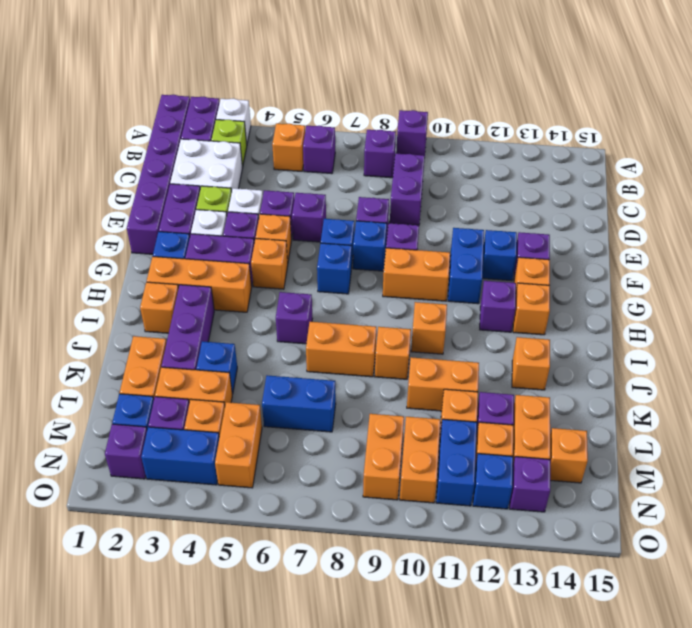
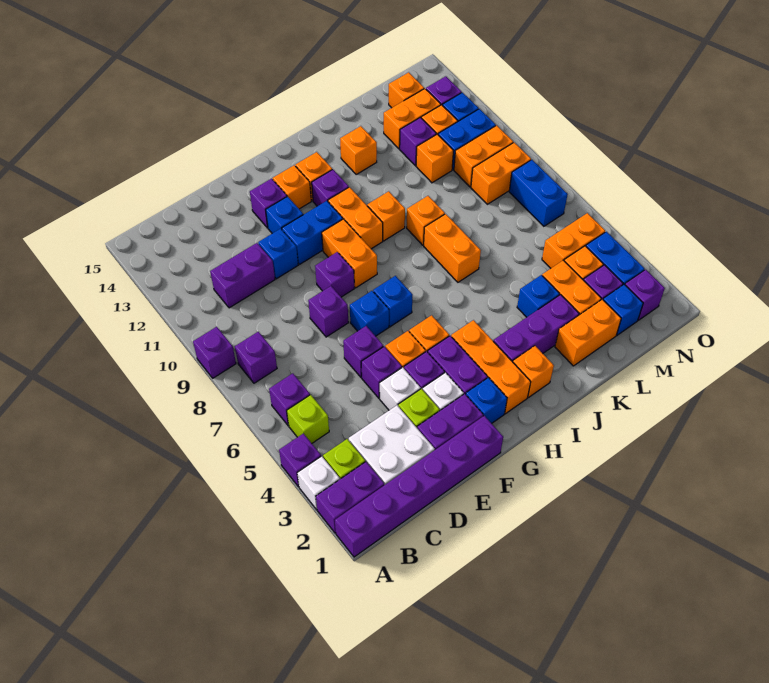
orange 1x1 brick [272,124,305,171] -> lime 1x1 brick [287,395,329,443]
purple 1x2 brick [390,154,425,225] -> purple 1x2 brick moved to [210,243,275,308]
blue 1x1 brick [353,221,387,271] -> blue 1x1 brick moved to [258,229,298,279]
purple 1x1 brick [276,292,312,344] -> purple 1x1 brick moved to [279,434,321,487]
orange 1x2 brick [407,357,479,411] -> orange 1x2 brick moved to [328,187,383,249]
blue 1x2 brick [262,375,336,432] -> blue 1x2 brick moved to [509,160,568,226]

